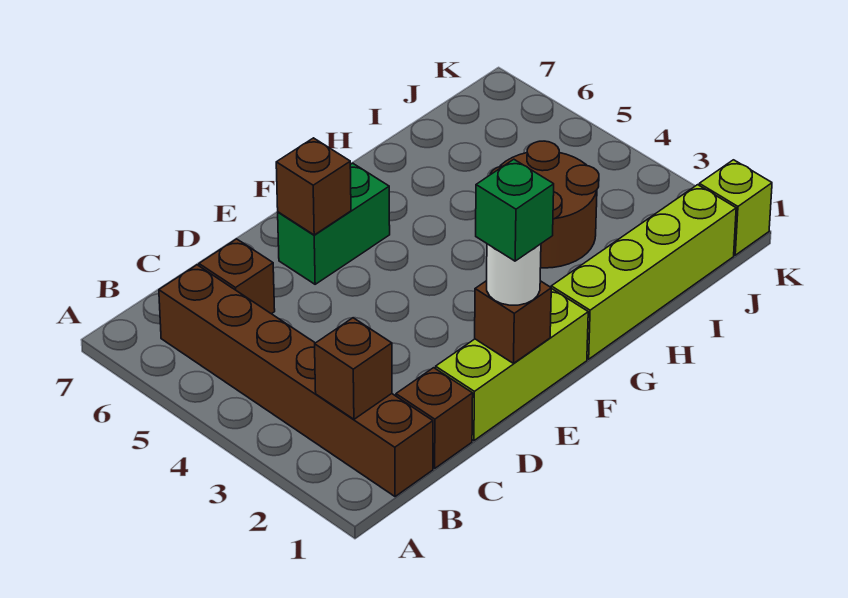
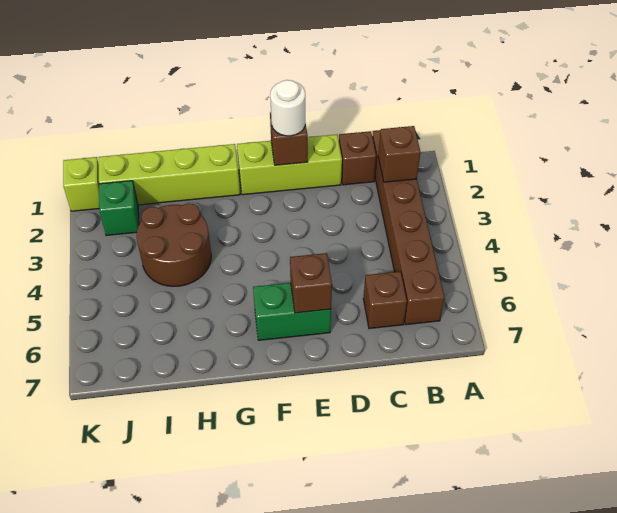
green 1x1 brick [476,159,554,261] -> green 1x1 brick moved to [99,181,139,235]

